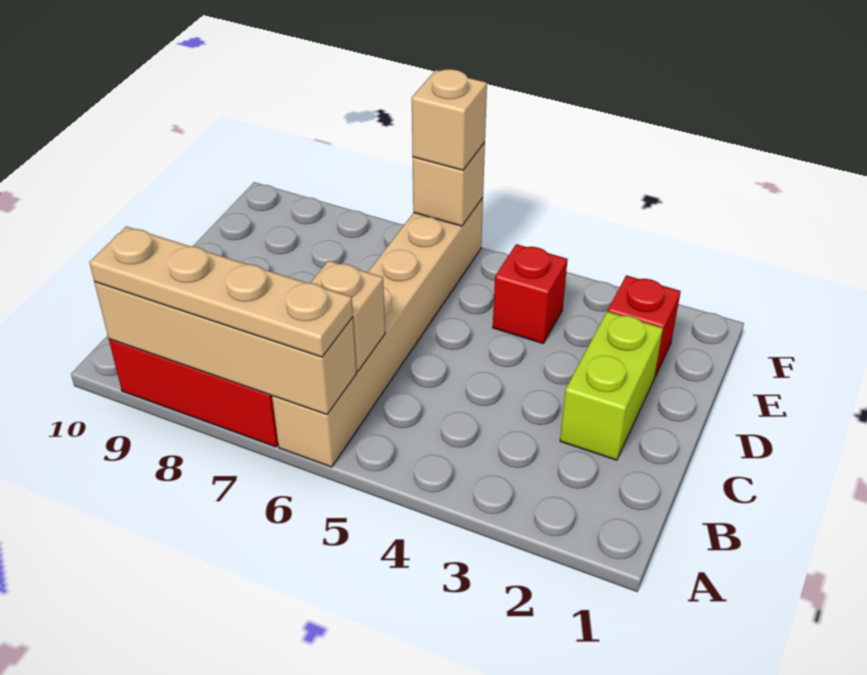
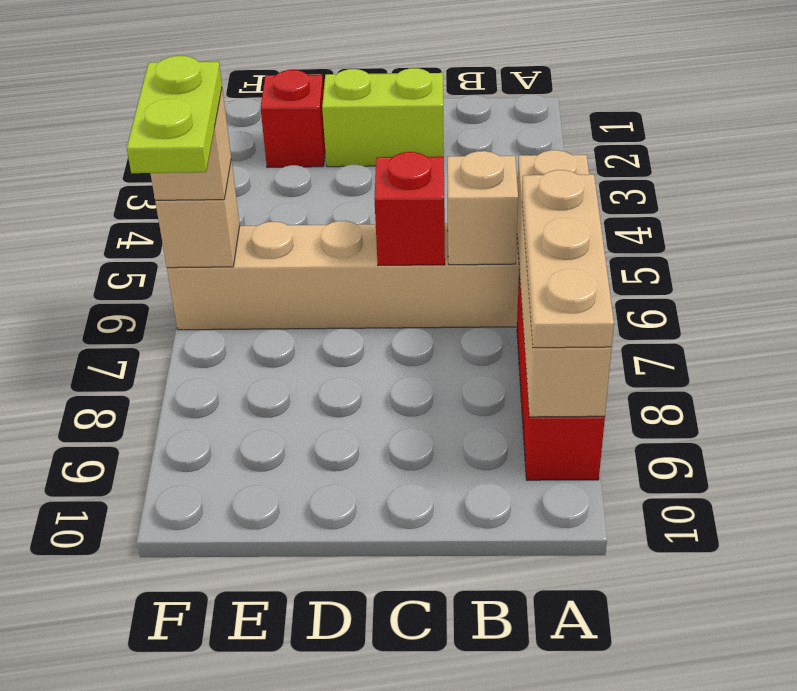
tan 1x4 plate [89,226,353,357] -> tan 1x3 plate [522,170,614,348]
red 1x1 brick [493,244,568,343] -> red 1x1 brick moved to [374,152,445,266]
none -> lime 1x2 plate [127,56,222,173]

